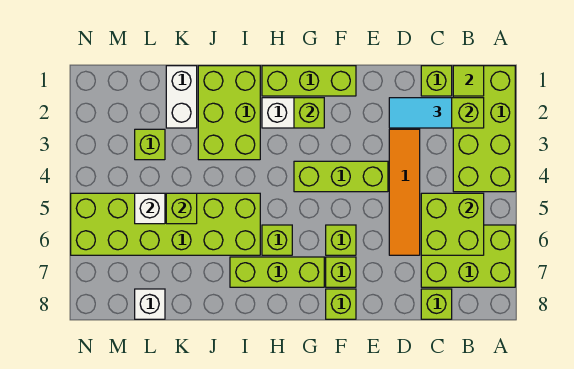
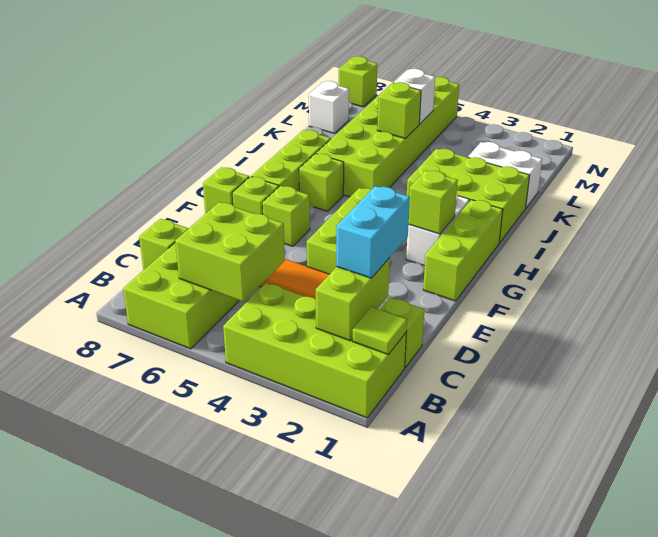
cyan 1x2 tile [389,98,452,128] -> cyan 1x2 brick [336,186,410,278]
lime 1x1 brick [135,129,165,160] -> lime 1x1 brick moved to [339,56,377,107]

